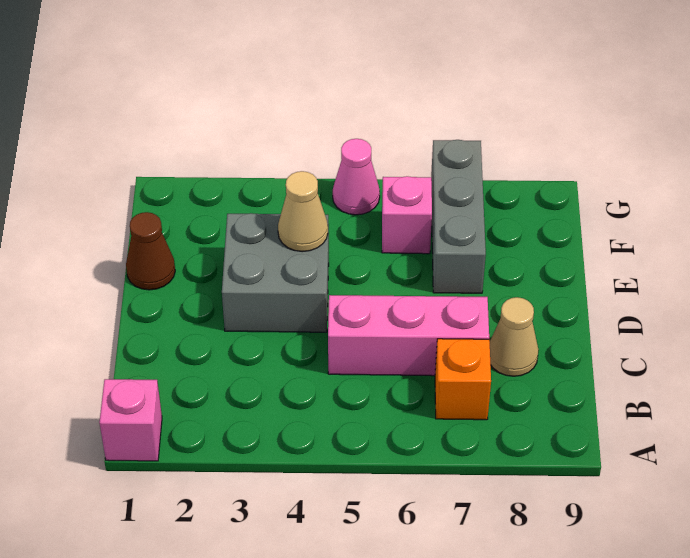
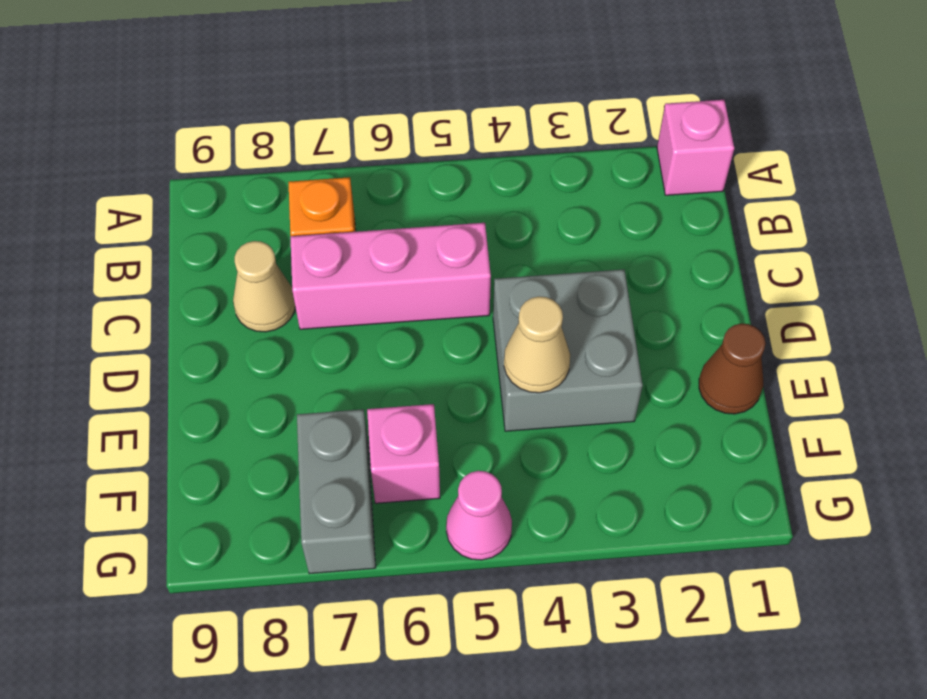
grey 1x3 brick [431,140,486,293] -> grey 1x2 brick [297,409,376,574]

